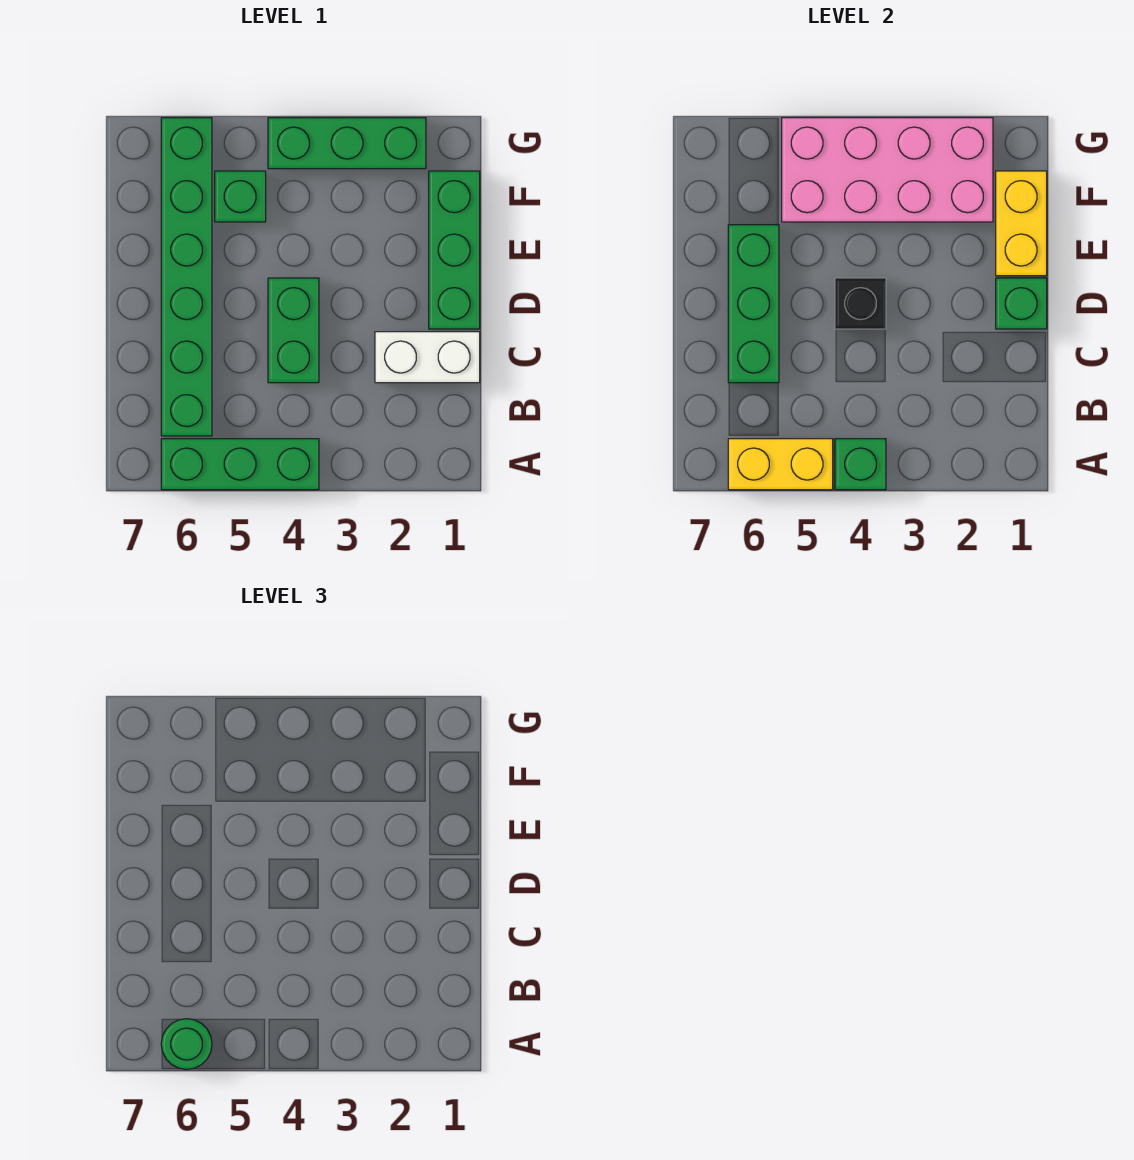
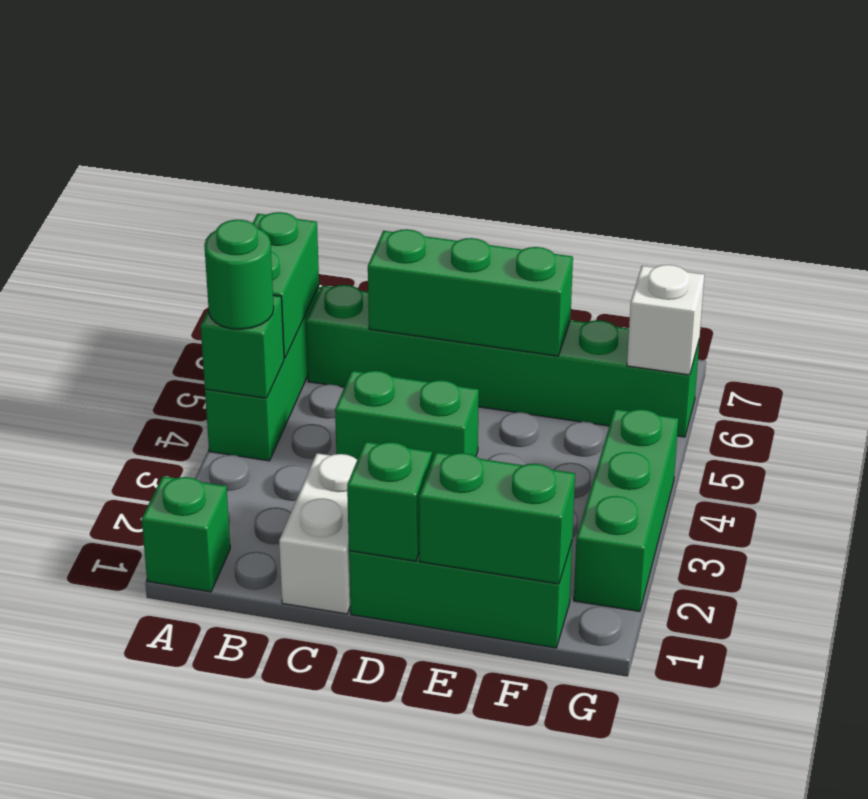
yellow 1x2 brick [728,439,833,490] -> green 1x2 brick [253,212,319,358]
green 1x1 round brick [161,1019,212,1070] -> green 1x1 round brick moved to [204,220,274,329]
black 1x1 brick [835,278,886,329] -> none
yellow 1x2 brick [996,171,1047,276] -> green 1x2 brick [419,452,575,584]
pink 2x4 brick [782,118,993,222] -> none
green 1x1 brick [215,171,266,222] -> green 1x1 brick moved to [142,476,230,592]
none -> white 1x1 brick [627,265,704,375]

